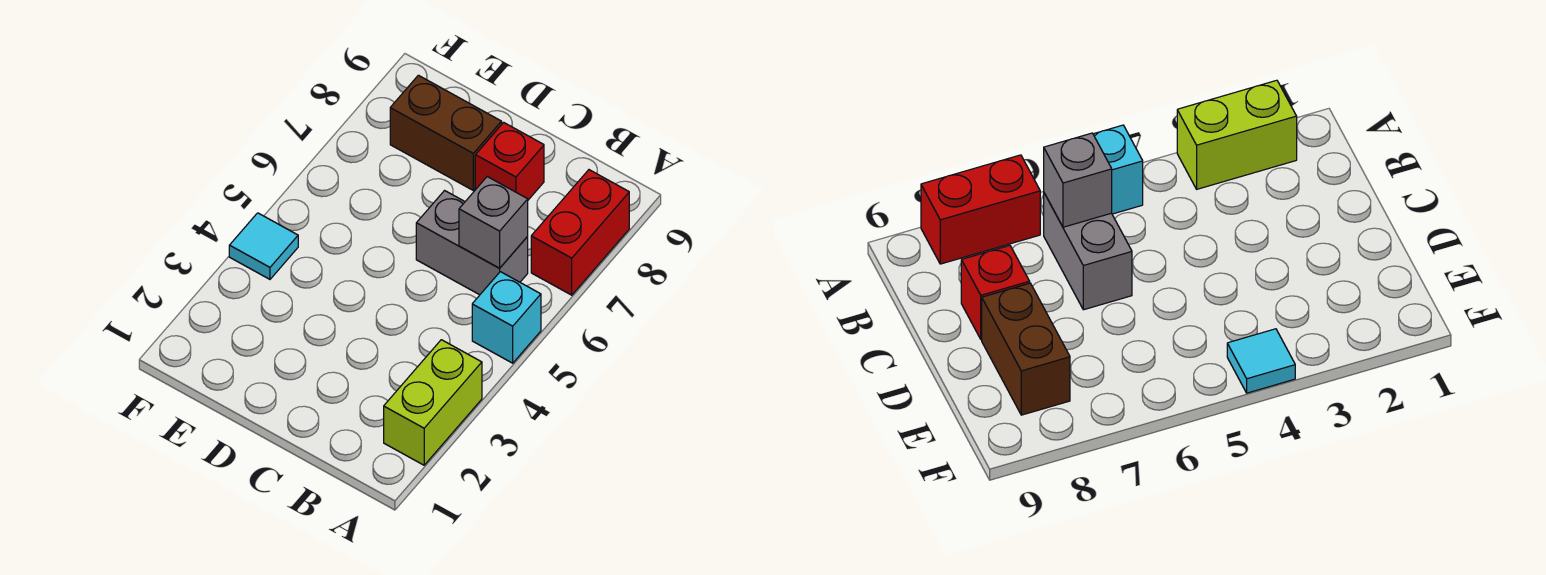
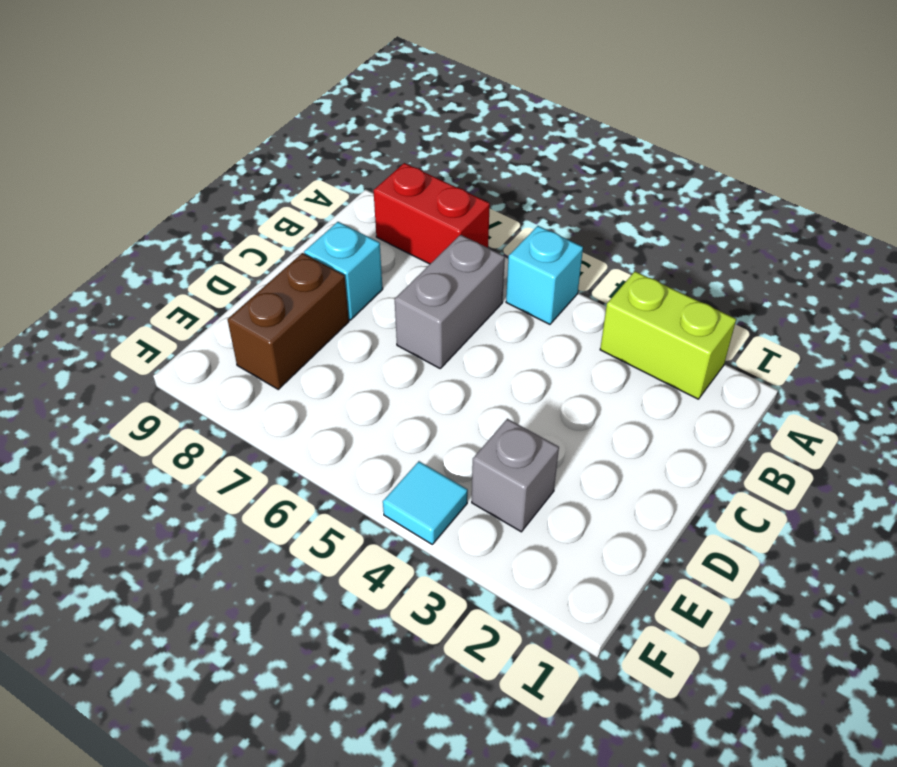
grey 1x1 brick [459,177,528,268] -> grey 1x1 brick moved to [472,419,559,532]
red 1x1 brick [475,122,544,200] -> cyan 1x1 brick [304,222,383,320]

